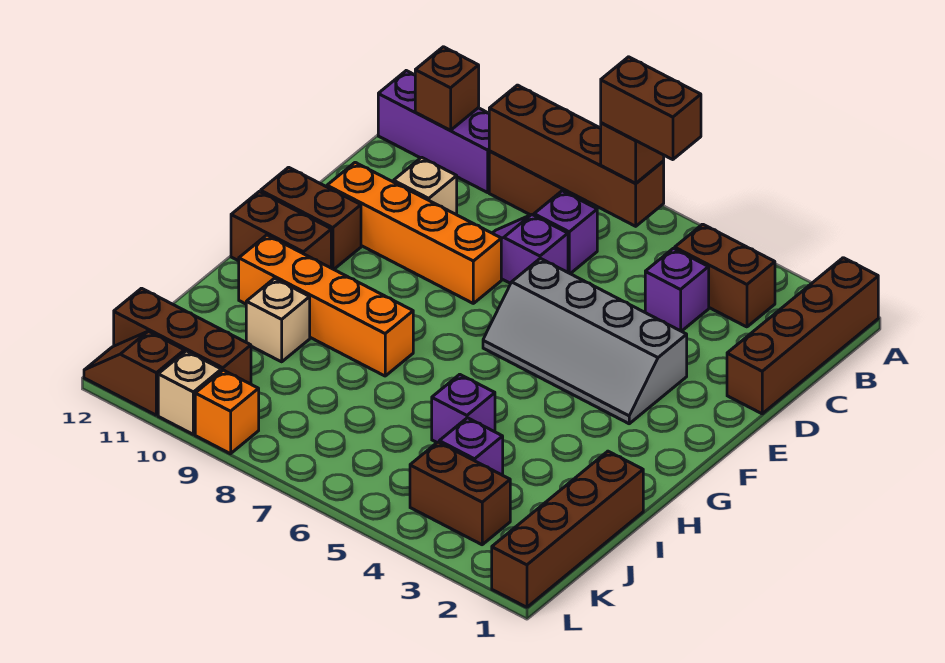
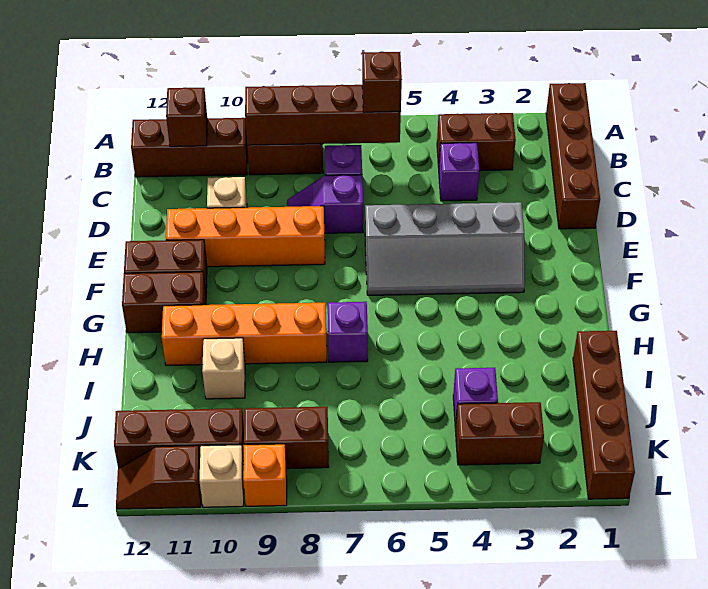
brown 1x2 brick [601,57,701,160] -> brown 1x2 brick moved to [244,407,329,469]
purple 1x3 brick [378,71,489,193] -> brown 1x3 brick [131,118,248,177]
purple 1x1 brick [432,374,495,442] -> purple 1x1 brick moved to [328,302,368,362]

